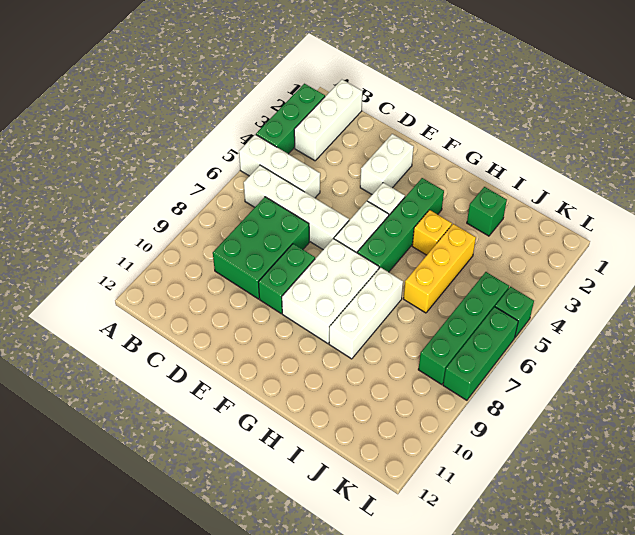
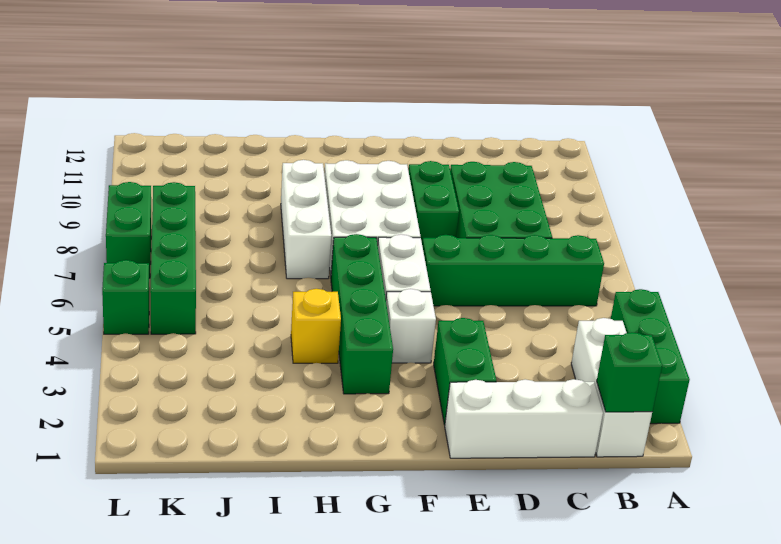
white 1x3 brick [239,135,320,198] -> white 1x3 brick moved to [445,379,603,458]
white 1x4 brick [244,165,349,250] -> green 1x4 brick [422,235,604,306]
white 1x2 brick [360,134,414,194] -> green 1x2 brick [434,318,496,425]
green 1x1 brick [467,187,507,236] -> green 1x1 brick moved to [597,332,662,412]
yellow 1x3 brick [403,224,476,313] -> none
green 1x3 brick [443,307,518,400] -> green 1x2 brick [106,182,151,278]

